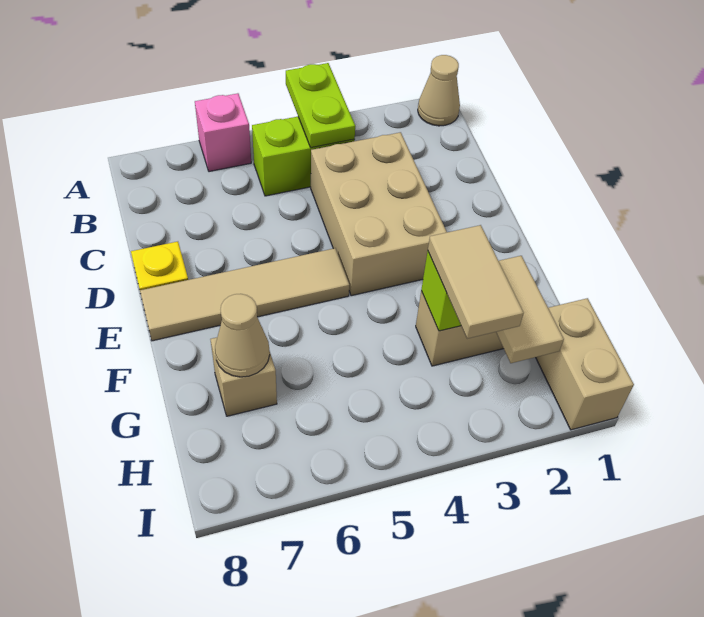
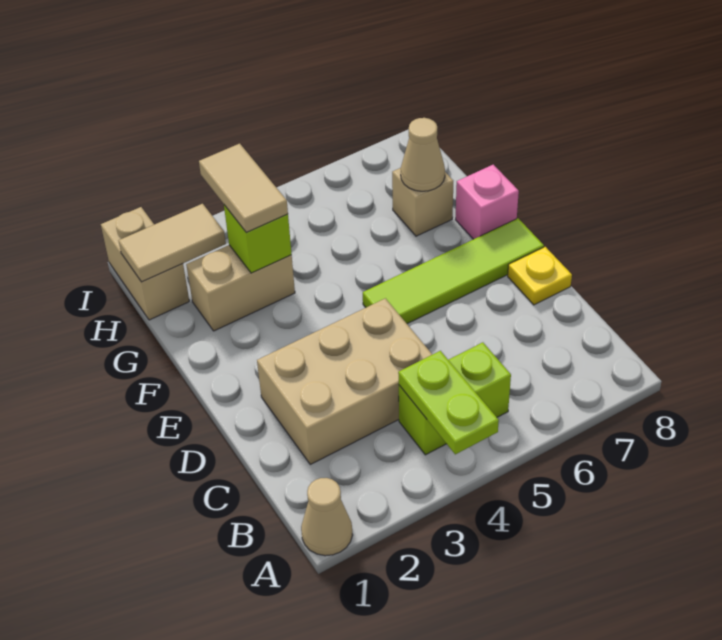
pink 1x1 brick [195,93,251,172] -> pink 1x1 brick moved to [455,165,519,239]
tan 2x3 brick [311,132,447,296] -> tan 2x3 brick turned to [257,298,432,464]
tan 1x4 tile [140,248,349,341] -> lime 1x4 tile [363,218,544,324]
tan 1x2 tile [496,256,564,363] -> tan 1x2 tile turned to [119,204,226,282]

